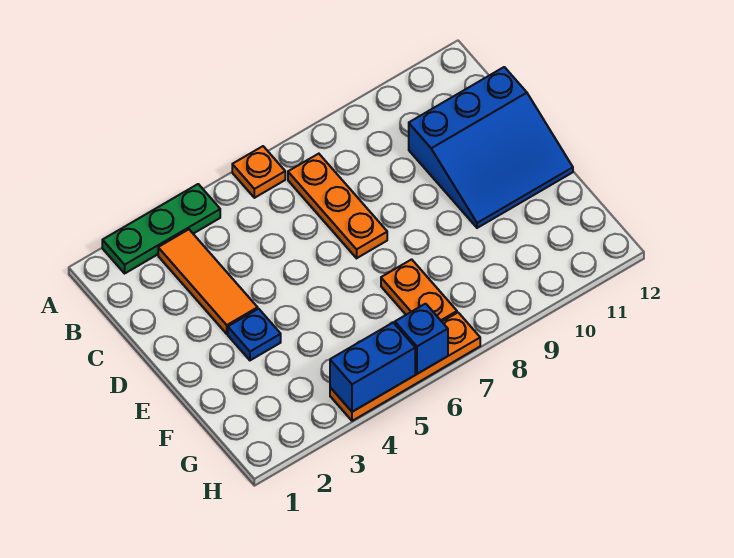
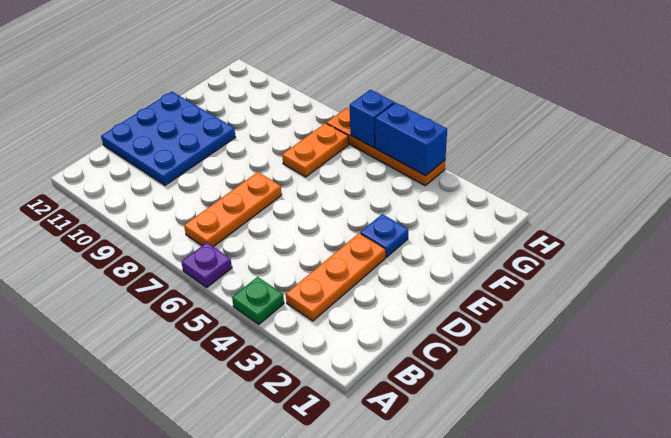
green 1x3 plate [102,184,220,273] -> green 1x1 plate [232,277,284,324]
orange 1x1 plate [232,146,285,198] -> purple 1x1 plate [181,243,232,287]
orange 1x3 tile [158,230,258,334] -> orange 1x3 plate [286,233,385,321]
blue 3x3 slope [409,67,573,228] -> blue 3x3 plate [101,92,235,185]

